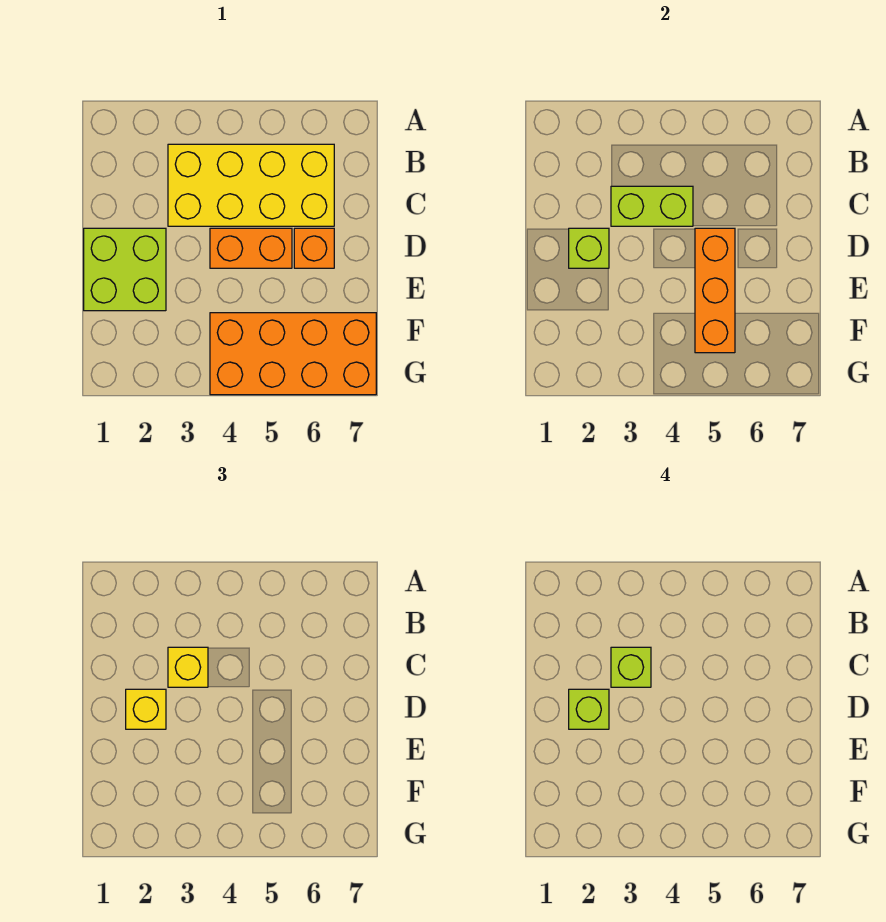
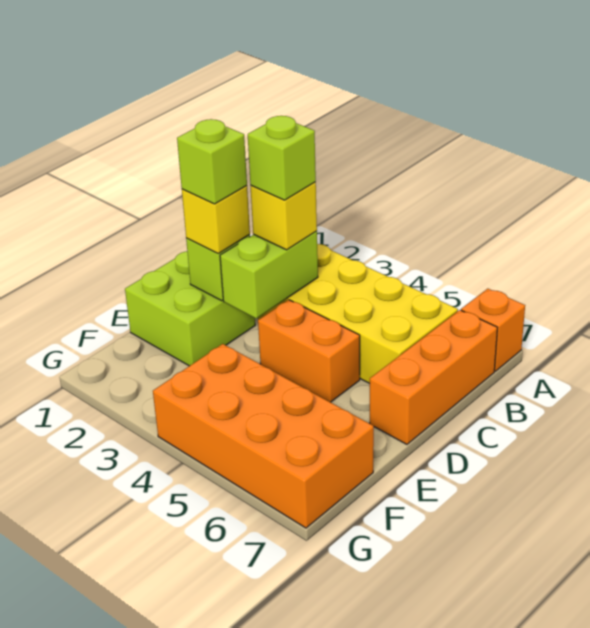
lime 1x2 brick [611,186,693,226] -> lime 1x2 brick turned to [220,231,318,318]
orange 1x3 brick [695,228,735,353] -> orange 1x3 brick moved to [370,310,497,444]
orange 1x1 brick [294,228,334,268] -> orange 1x1 brick moved to [461,289,525,371]

